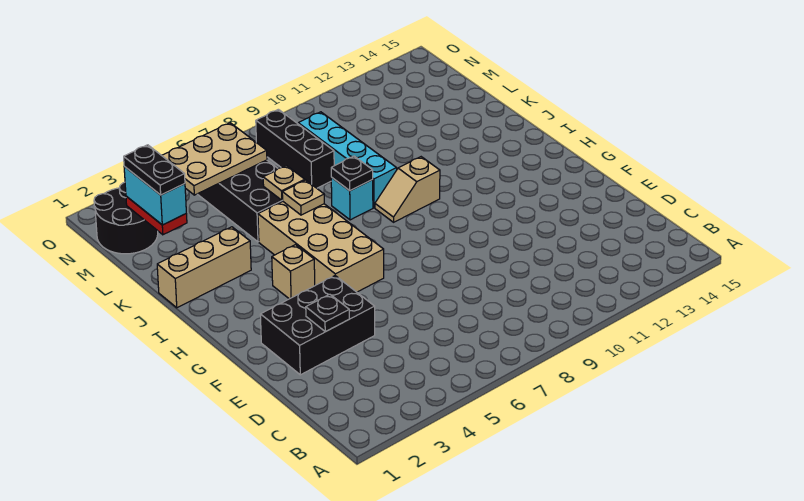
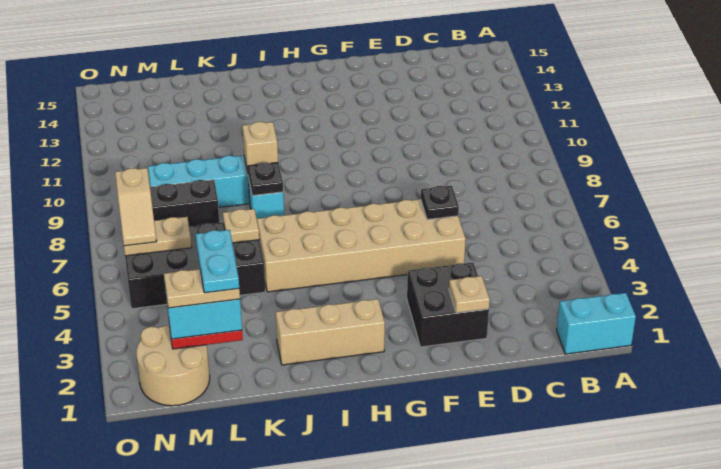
none -> cyan 1x2 brick [557,293,636,354]
black 2x3 brick [260,276,375,375] -> black 2x2 brick [407,263,489,347]
black 1x1 plate [306,294,349,332] -> black 1x1 plate moved to [421,186,459,220]
tan 2x4 brick [258,202,384,292] -> tan 2x6 brick [257,199,466,292]
tan 1x1 brick [272,245,315,299] -> tan 1x1 brick moved to [242,122,278,172]
tan 1x2 slope [375,157,440,222] -> tan 1x2 slope moved to [115,168,157,246]
tan 1x3 brick [157,227,251,308] -> tan 1x3 brick turned to [276,299,385,365]
tan 1x1 plate [282,180,324,215] -> tan 1x1 plate moved to [449,276,490,313]
black 1x2 plate [124,145,185,195] -> tan 1x2 plate [164,269,240,308]
none -> cyan 1x2 plate [196,230,239,293]
black 2x2 round brick [94,182,158,254] -> tan 2x2 round brick [136,325,210,406]
tan 2x3 plate [162,123,267,195] -> tan 1x2 plate [124,217,192,256]

